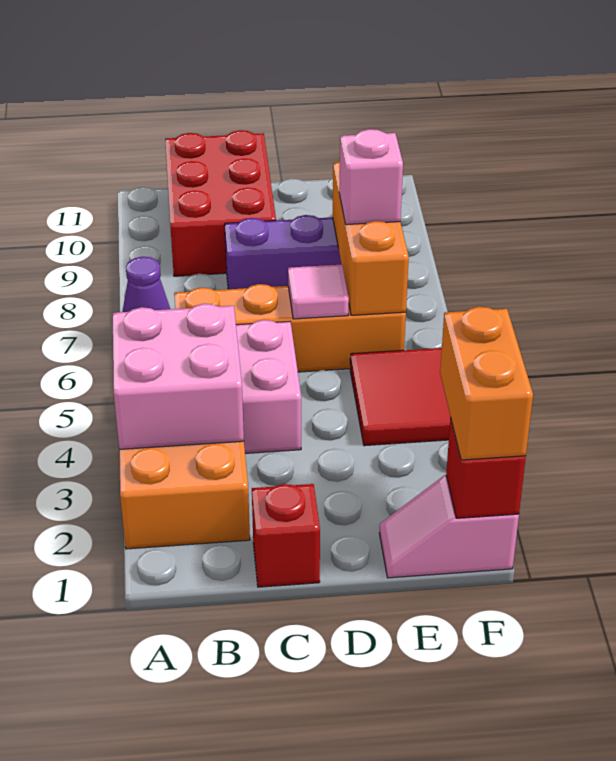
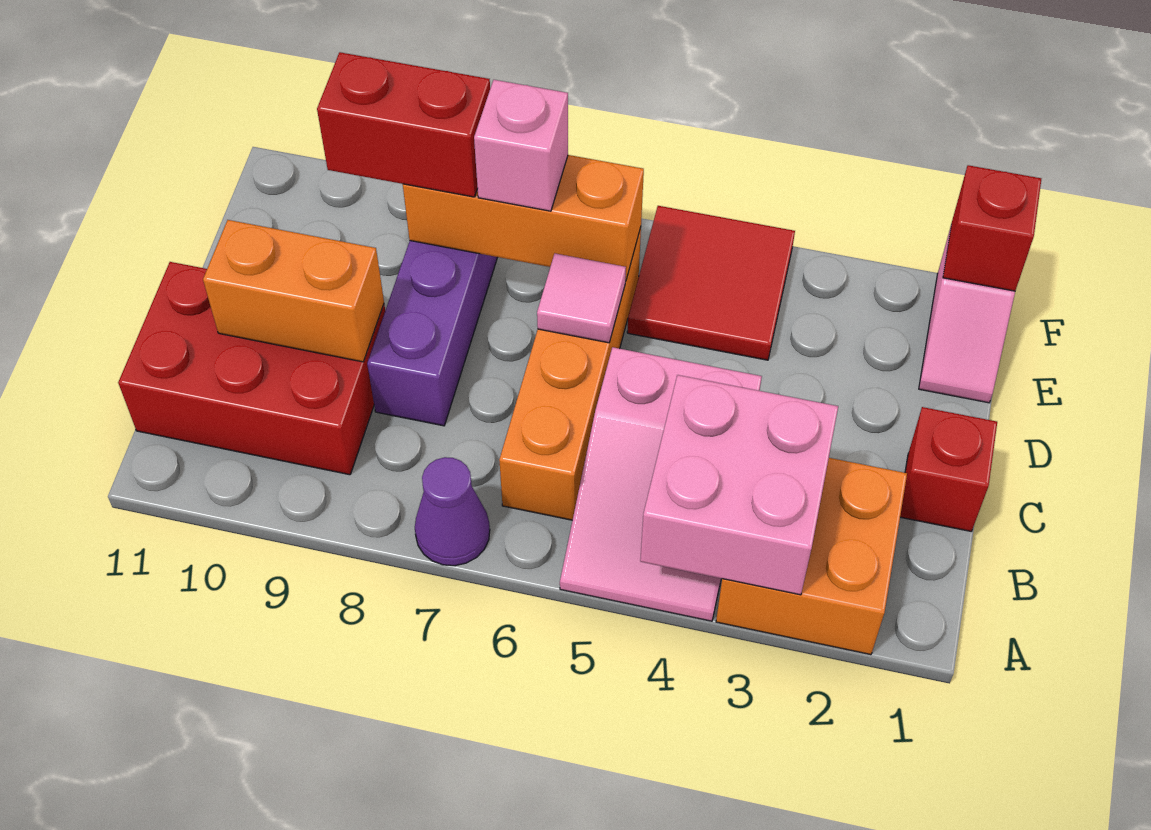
none -> red 1x2 brick [317,52,490,197]
orange 1x2 brick [440,307,533,460] -> orange 1x2 brick moved to [203,220,384,362]

